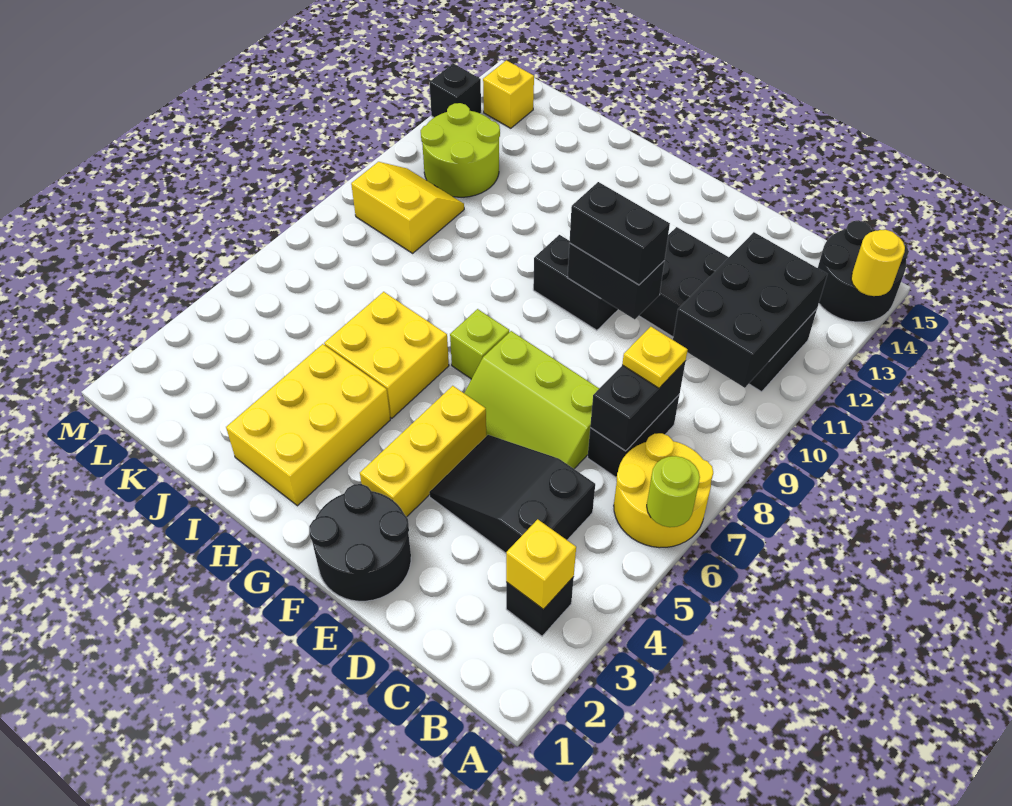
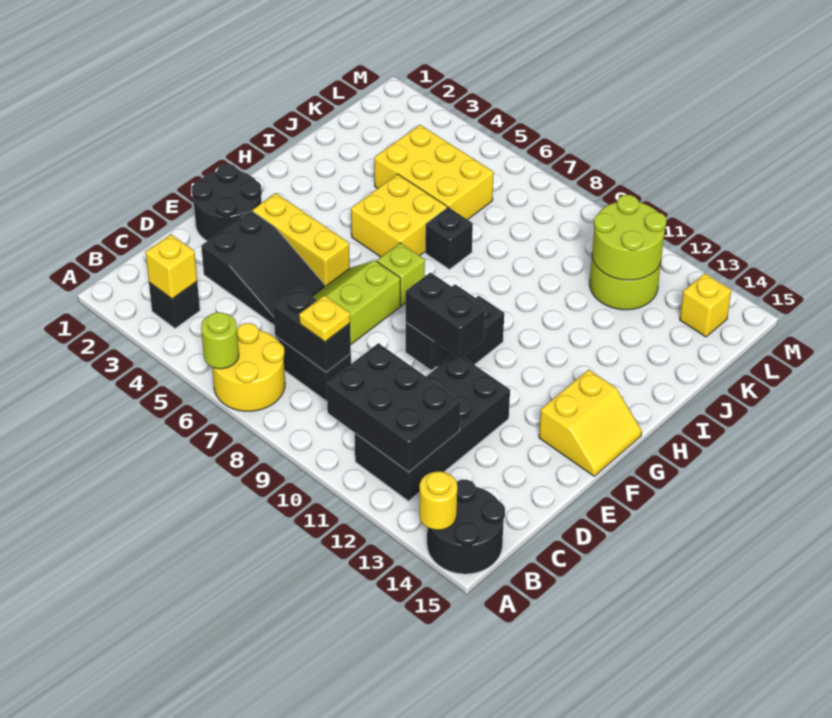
black 2x3 slope [429,435,595,553] -> black 2x3 slope turned to [201,211,325,325]
black 1x2 brick [569,182,670,285] -> black 1x2 brick turned to [406,272,485,359]
yellow 2x3 brick [226,344,390,506] -> yellow 2x3 brick moved to [374,125,494,220]
yellow 2x2 slope [351,162,464,253] -> yellow 2x2 slope moved to [539,370,642,476]
none -> lime 2x2 round brick [592,195,666,280]
black 1x1 brick [429,63,481,117] -> black 1x1 brick moved to [425,207,473,269]

